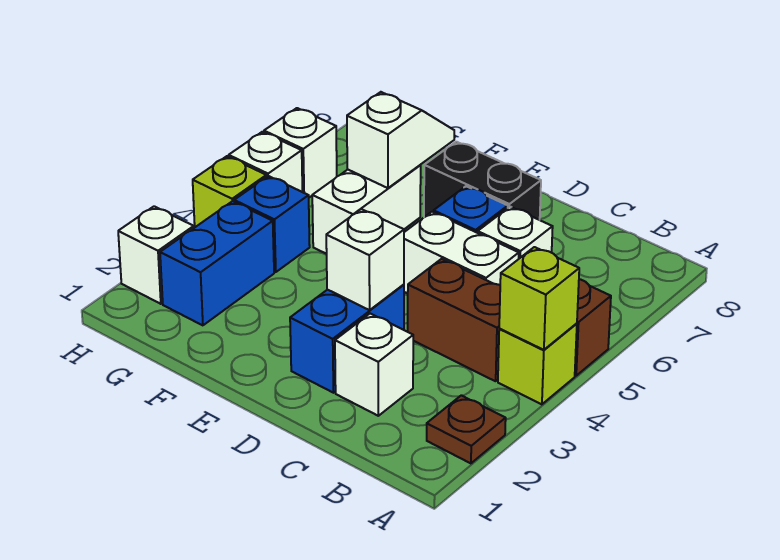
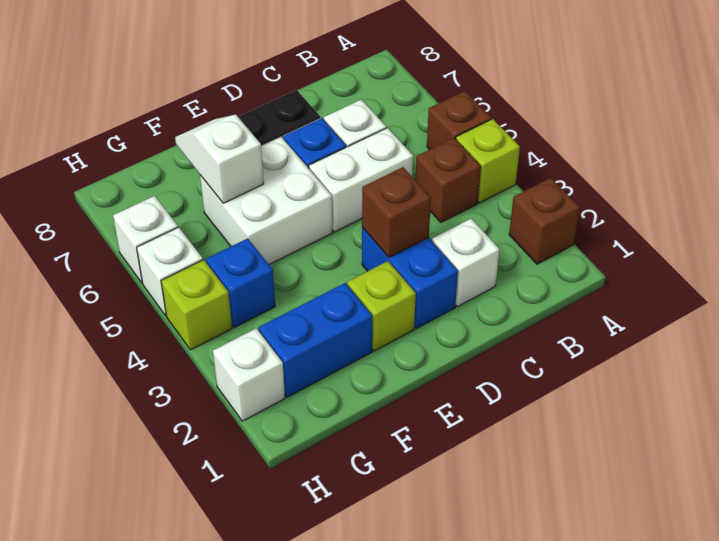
brown 1x1 plate [427,395,506,463] -> brown 1x1 brick [509,178,580,264]
lime 1x1 brick [499,247,579,350] -> lime 1x1 brick moved to [347,261,416,351]
brown 1x2 brick [408,259,500,381] -> brown 1x1 brick [416,138,481,222]
white 1x1 brick [326,209,404,310] -> brown 1x1 brick [362,167,431,257]
white 1x2 brick [312,165,421,254] -> white 2x2 brick [200,137,332,265]
blue 1x2 brick [160,201,274,325] -> blue 1x2 brick turned to [259,283,372,397]

